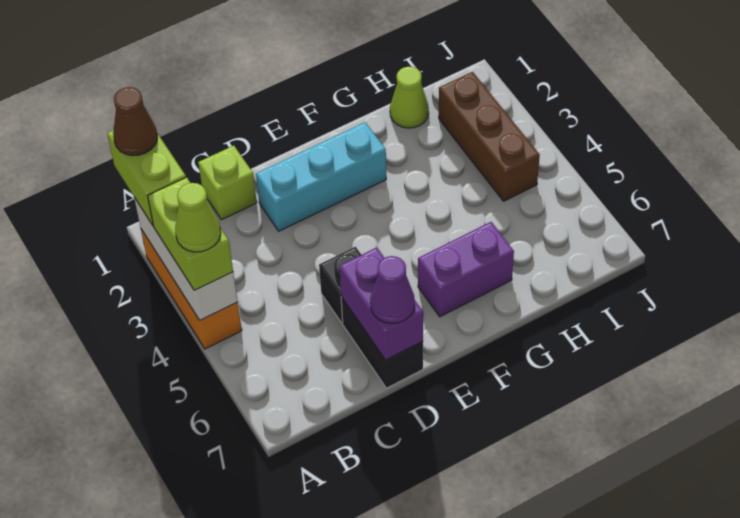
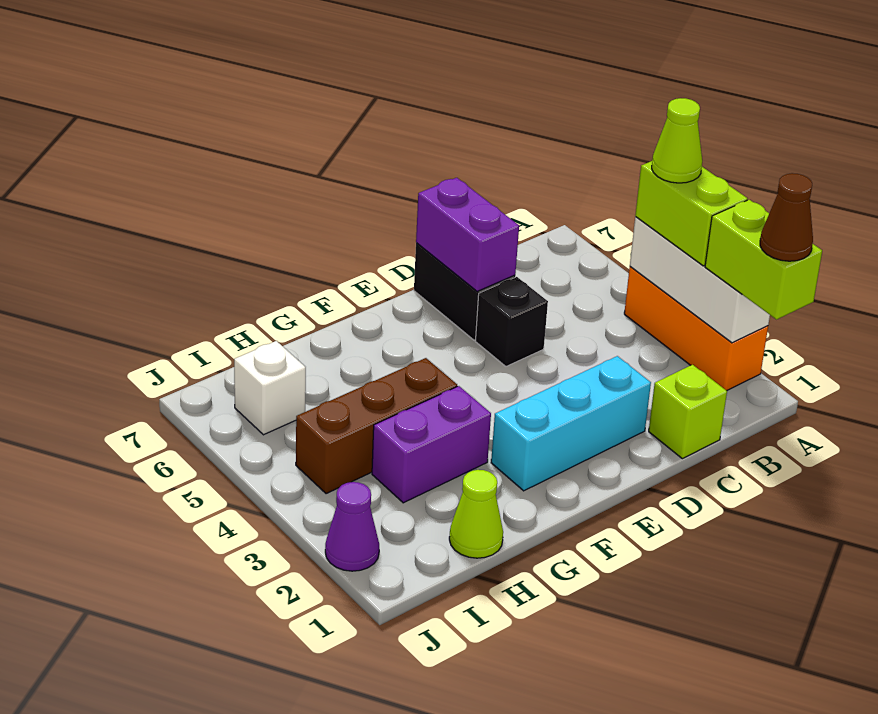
purple 1x1 cone [370,256,415,324] -> purple 1x1 cone moved to [325,482,379,571]
purple 1x2 brick [418,222,514,317] -> purple 1x2 brick moved to [372,386,491,503]
brown 1x3 brick [439,72,540,201] -> brown 1x3 brick turned to [296,358,457,494]
none -> white 1x1 brick [234,341,306,435]

